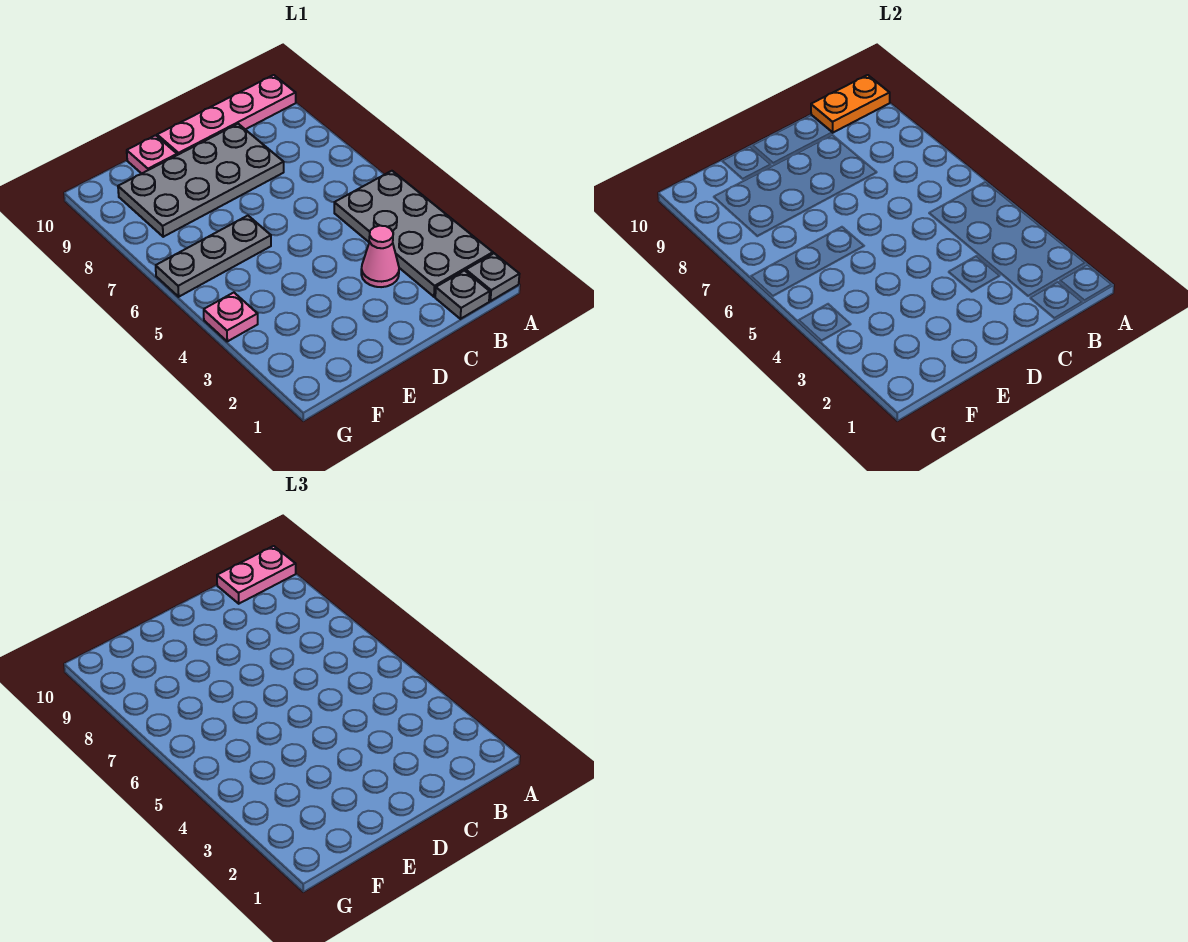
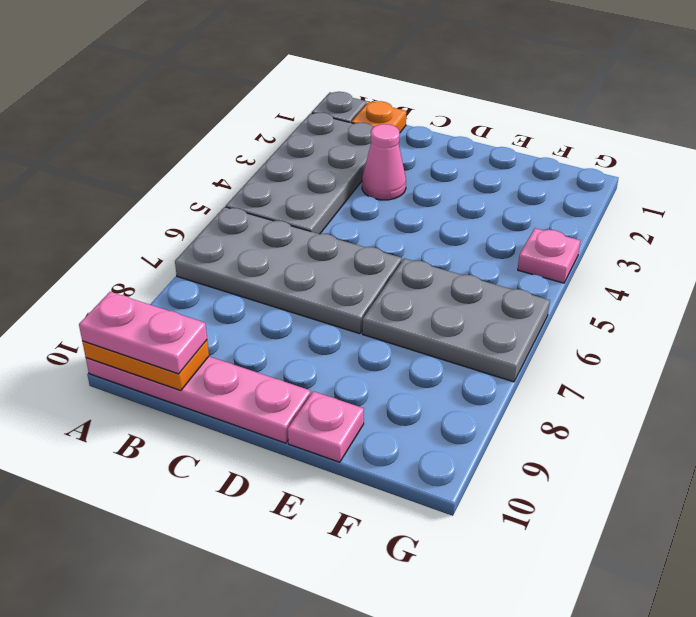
grey 1x1 plate [435,271,490,319] -> orange 1x1 plate [351,101,406,132]
grey 2x4 plate [118,124,284,237] -> grey 2x4 plate moved to [175,207,402,334]
grey 1x3 plate [156,216,271,297] -> grey 2x3 plate [362,258,550,382]

